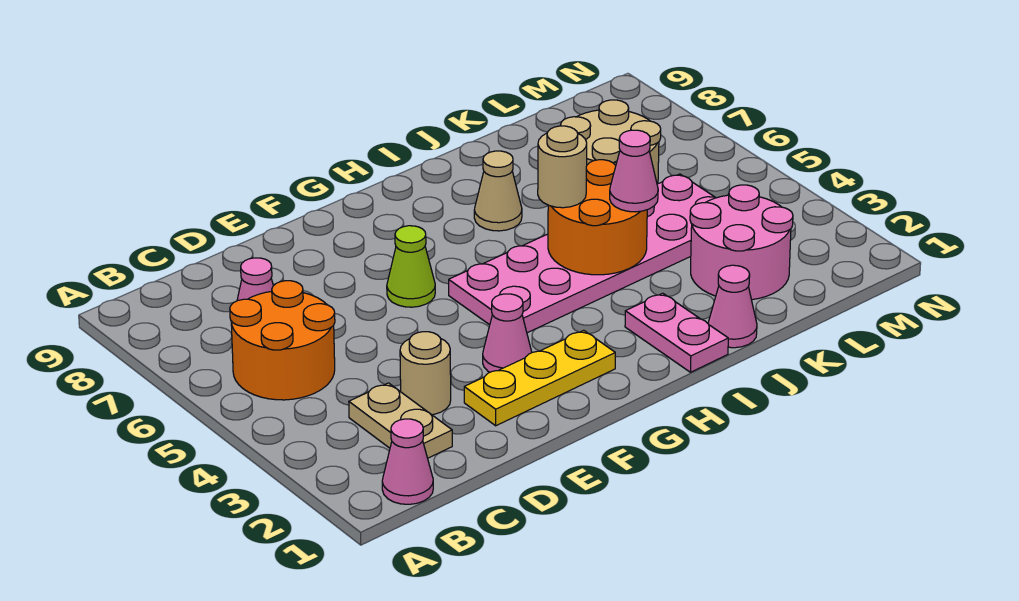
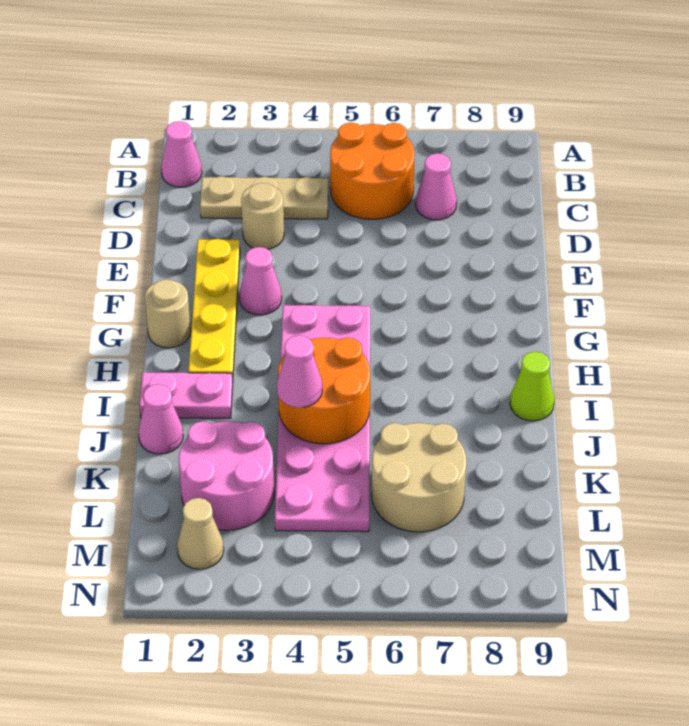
tan 1x2 plate [349,383,452,458] -> tan 1x3 plate [200,176,328,219]
yellow 1x3 plate [464,330,615,426] -> yellow 1x4 plate [189,239,240,380]
lime 1x1 cone [387,226,435,307] -> lime 1x1 cone moved to [510,351,554,421]
tan 1x1 round brick [538,126,587,208] -> tan 1x1 round brick moved to [145,279,191,348]
tan 1x1 cone [474,151,522,231] -> tan 1x1 cone moved to [177,498,224,569]

